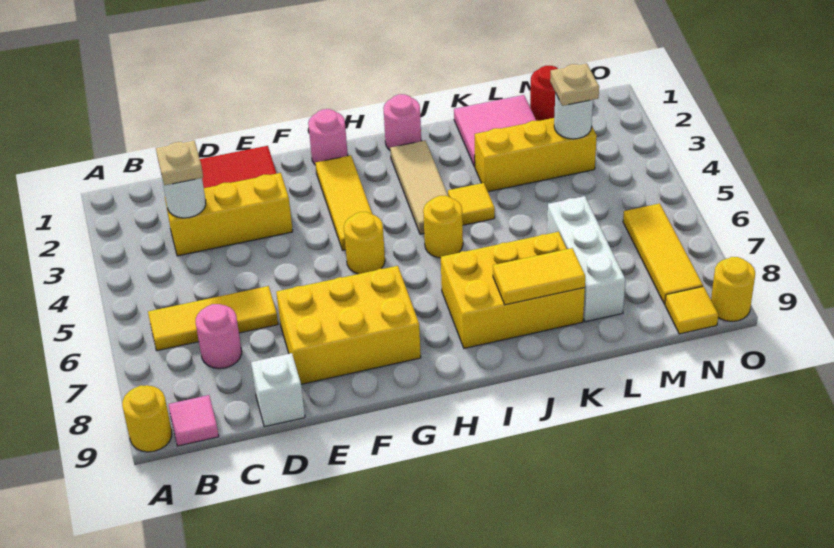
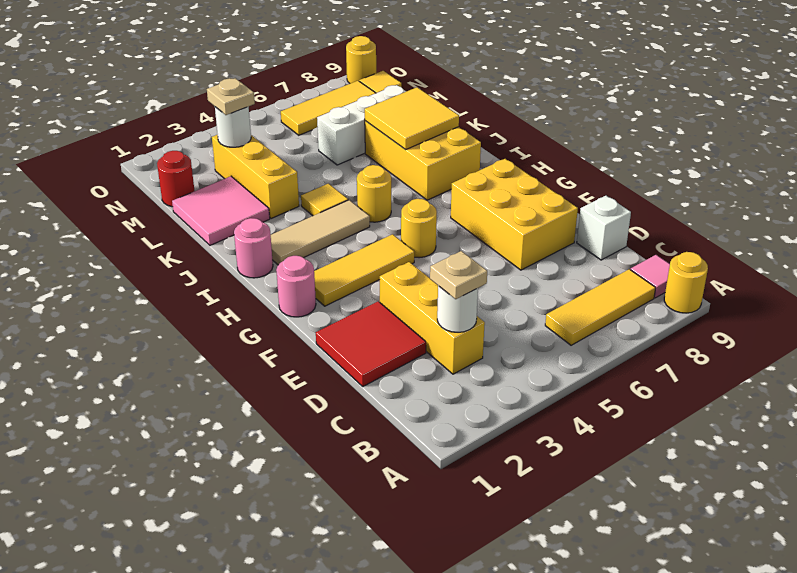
yellow 1x3 tile [148,286,278,351] -> yellow 1x3 tile turned to [545,269,656,345]
pink 1x1 round brick [196,304,242,369] -> none
yellow 1x2 tile [493,248,585,305] -> yellow 2x2 tile [365,87,459,150]

